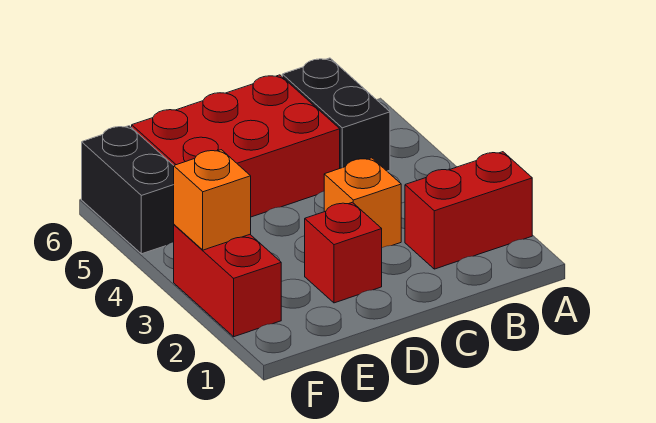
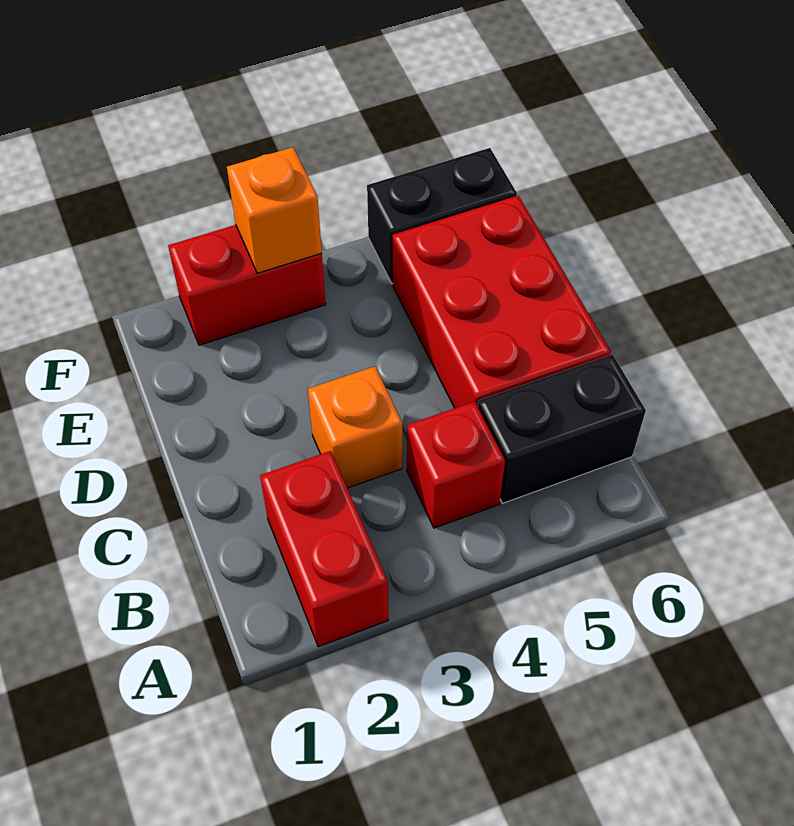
red 1x1 brick [305,202,382,303] -> red 1x1 brick moved to [407,402,505,528]

